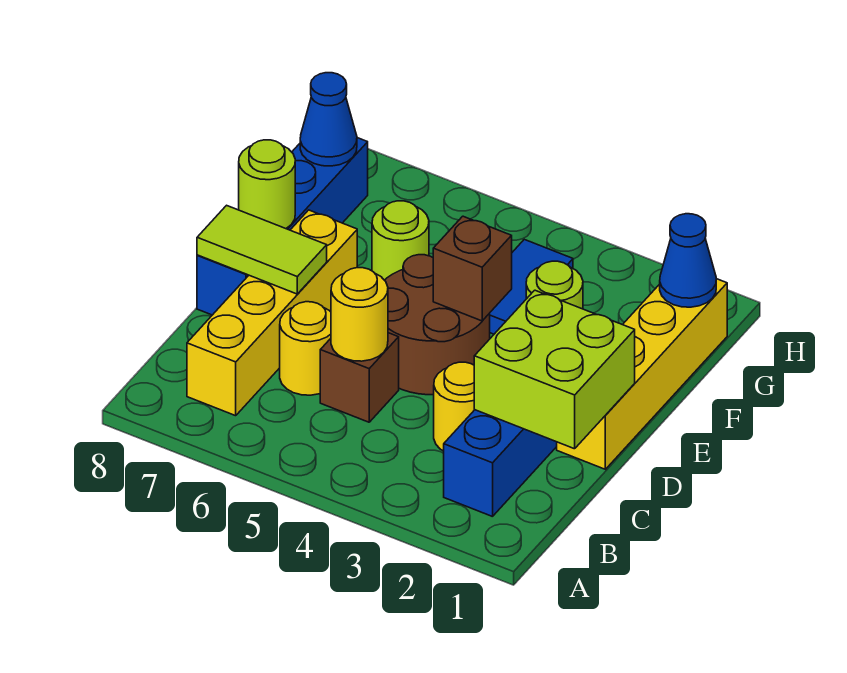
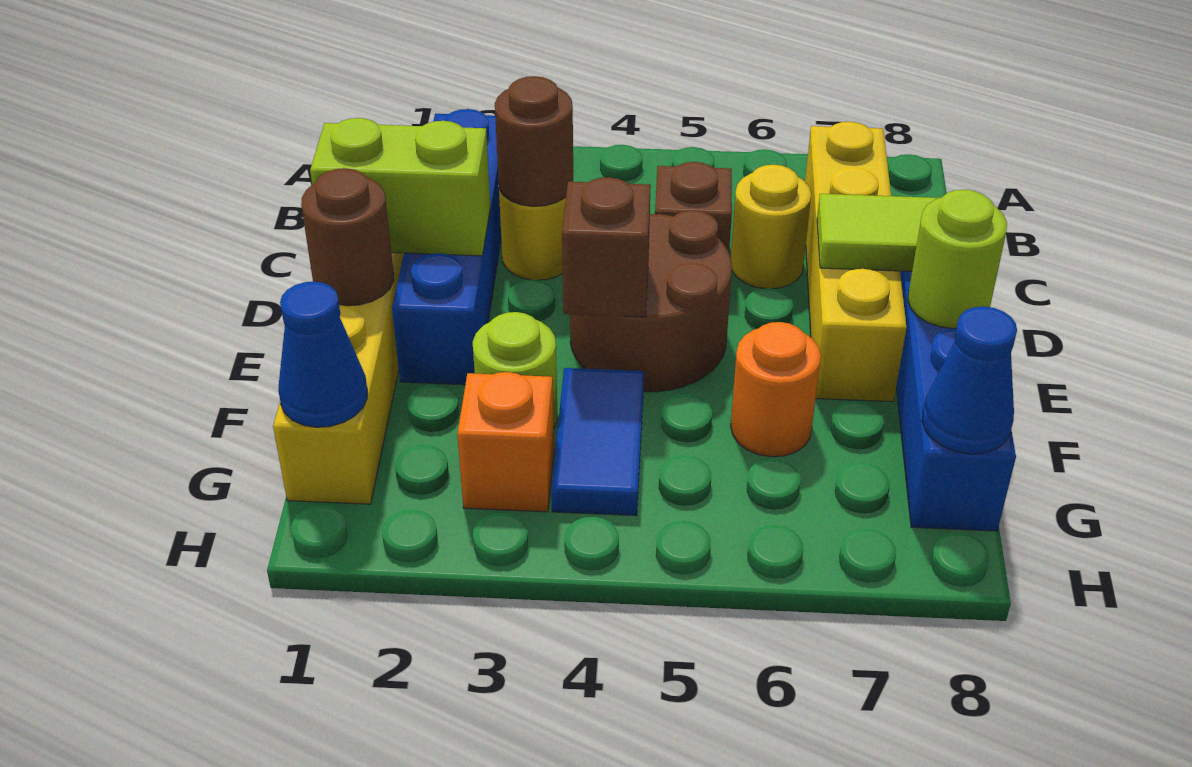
lime 2x2 brick [474,290,635,449] -> lime 1x2 brick [310,118,491,256]
none -> brown 1x1 round brick [495,76,573,206]
yellow 1x1 round brick [331,268,388,361] -> none
none -> brown 1x1 round brick [301,168,394,306]
lime 1x1 round brick [372,201,429,280] -> orange 1x1 round brick [731,322,821,457]
none -> orange 1x1 brick [457,372,554,512]

